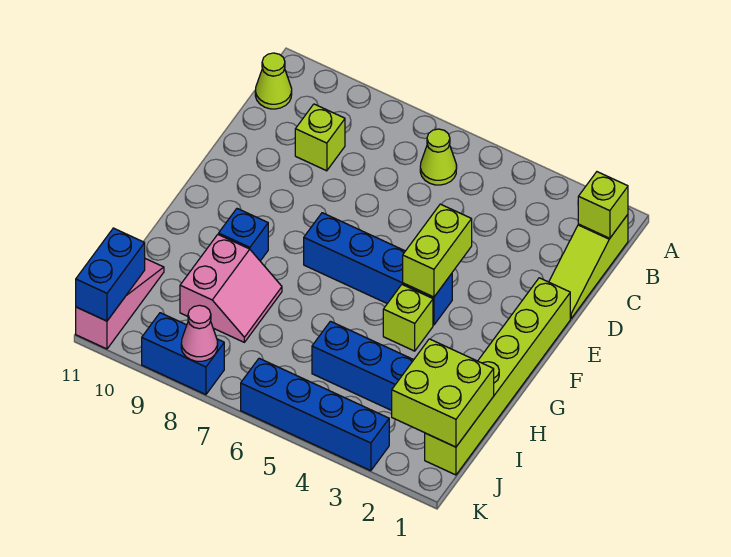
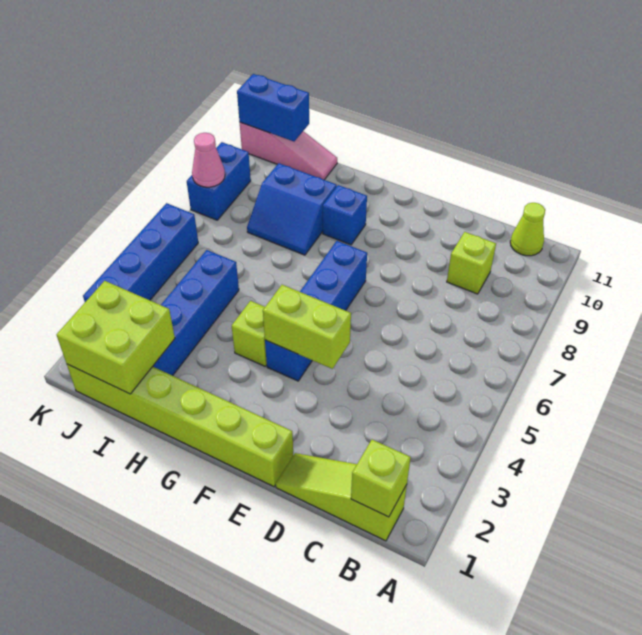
lime 1x1 cone [420,129,457,185] -> none
pink 2x2 slope [180,235,282,342] -> blue 2x2 slope [247,163,337,255]

